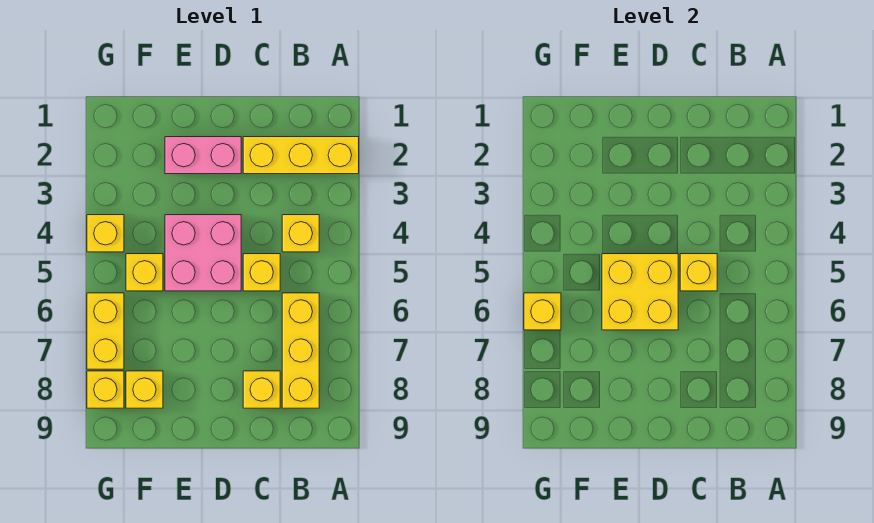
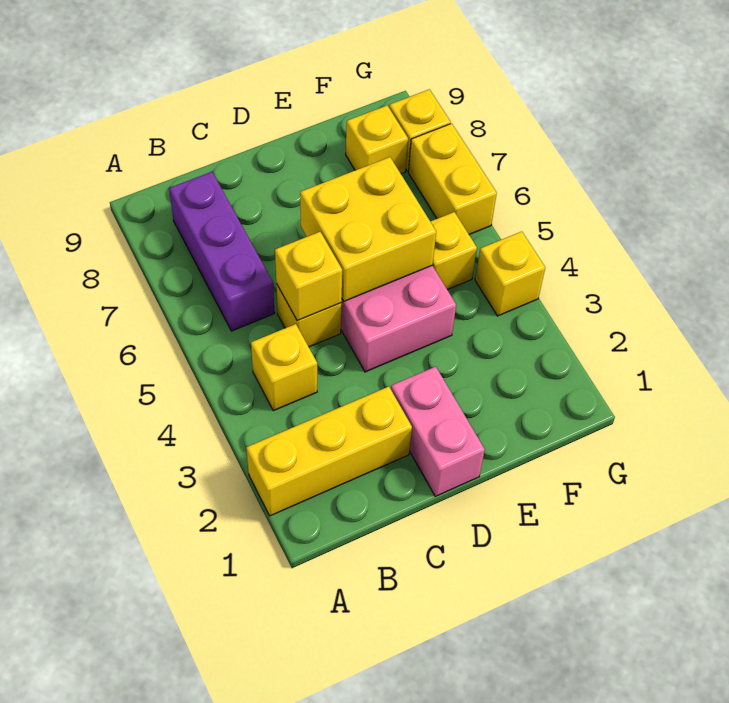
yellow 1x3 brick [282,293,319,408] -> purple 1x3 brick [169,172,275,331]
yellow 1x1 brick [243,371,280,408] -> none
pink 1x2 brick [165,137,241,174] -> pink 1x2 brick turned to [391,367,485,496]
yellow 1x1 brick [524,293,561,330] -> none

